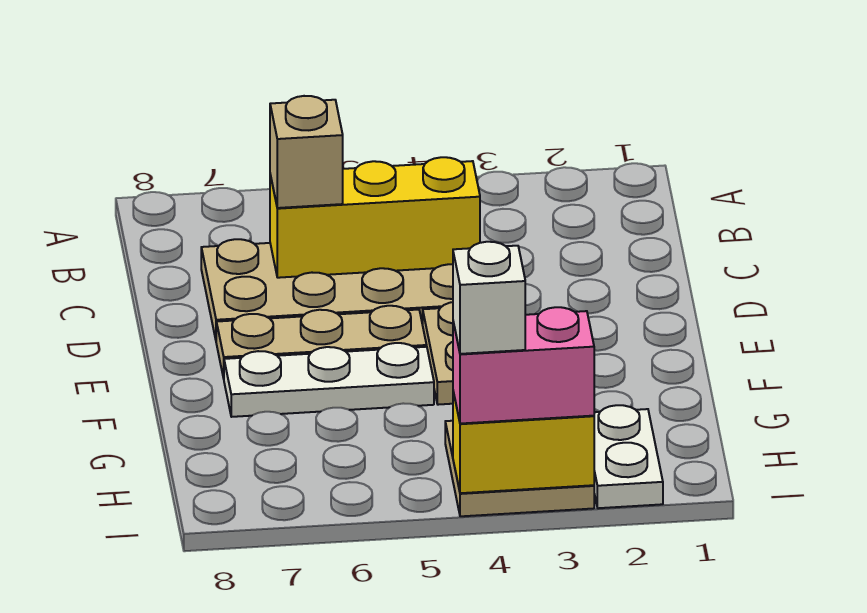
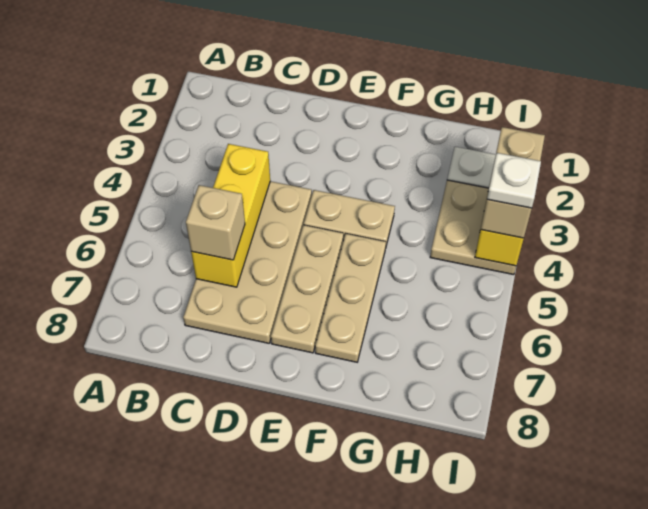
white 1x3 plate [224,343,434,417] -> tan 1x3 plate [315,234,386,362]
pink 1x2 brick [453,307,594,424] -> tan 1x2 brick [481,127,545,238]
white 1x1 brick [453,242,525,354] -> white 1x1 plate [487,153,541,208]

